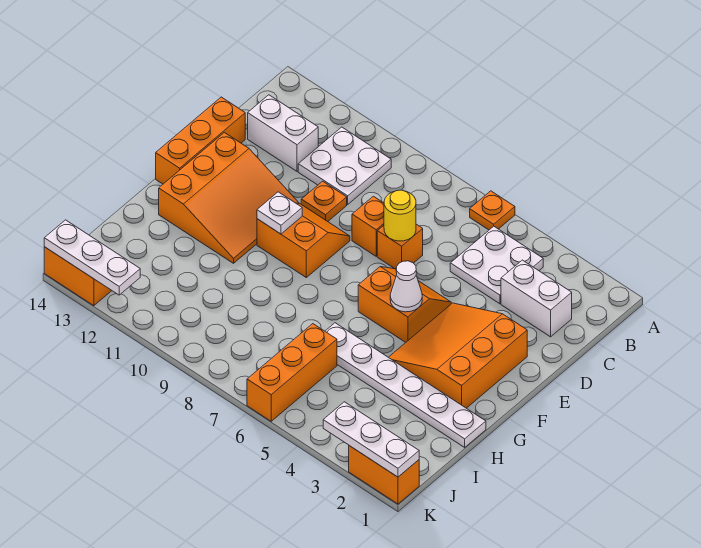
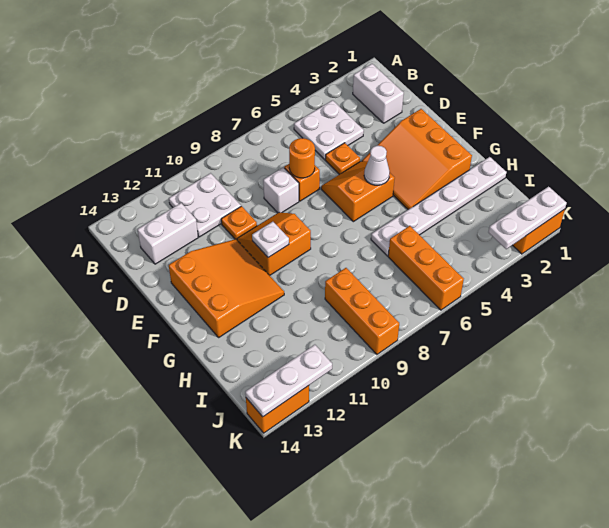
orange 1x1 plate [470,191,515,230] -> orange 1x1 plate moved to [325,143,360,175]
white 1x2 brick [501,260,572,337] -> white 1x2 brick turned to [353,64,404,123]
yellow 1x1 round brick [384,190,416,241] -> orange 1x1 round brick [289,138,315,178]
orange 1x1 brick [352,196,384,256] -> white 1x1 brick [263,167,299,213]
orange 1x3 brick [156,97,245,184] -> orange 1x3 brick moved to [325,268,399,354]

